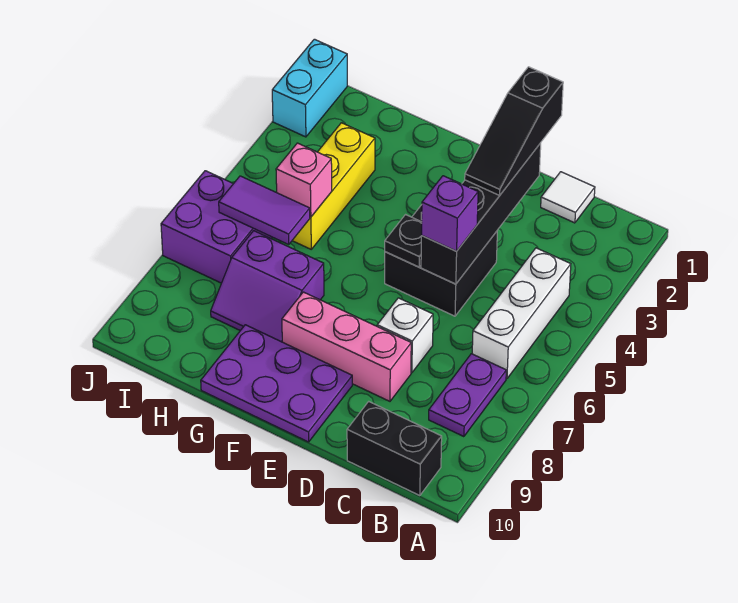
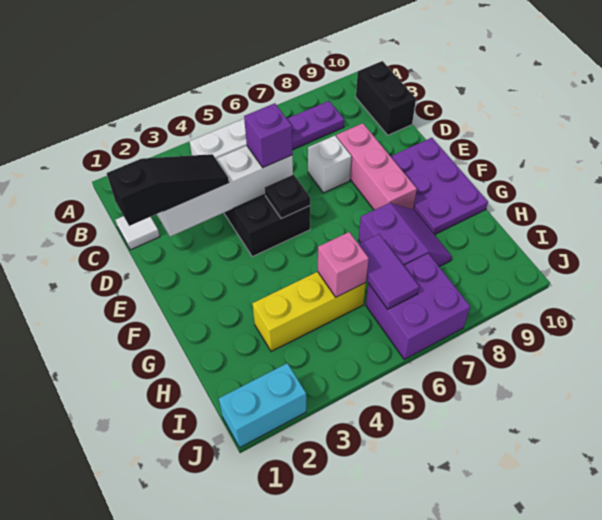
black 1x4 brick [421,143,541,284] -> white 1x4 brick [157,146,293,237]

